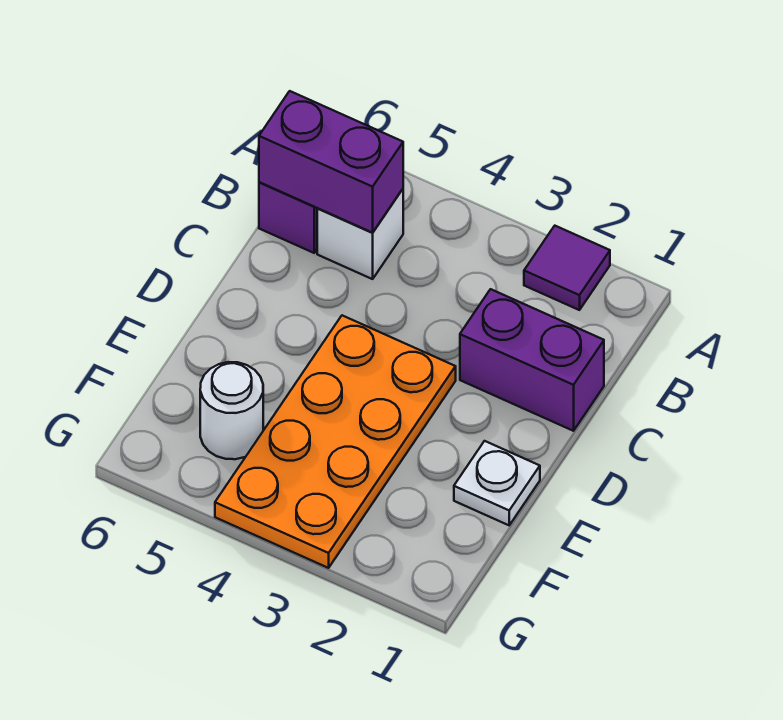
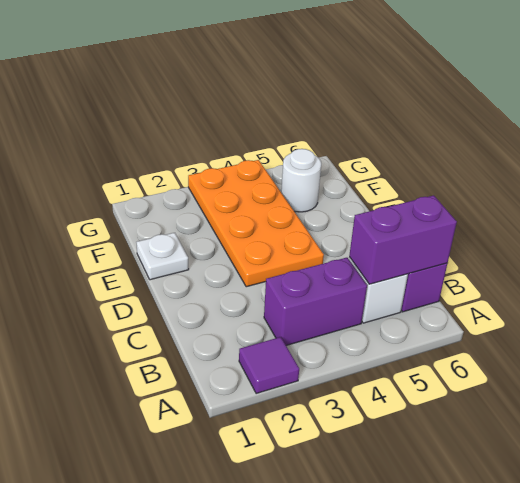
purple 1x2 brick [460,289,604,431] -> purple 1x2 brick moved to [264,258,367,346]

